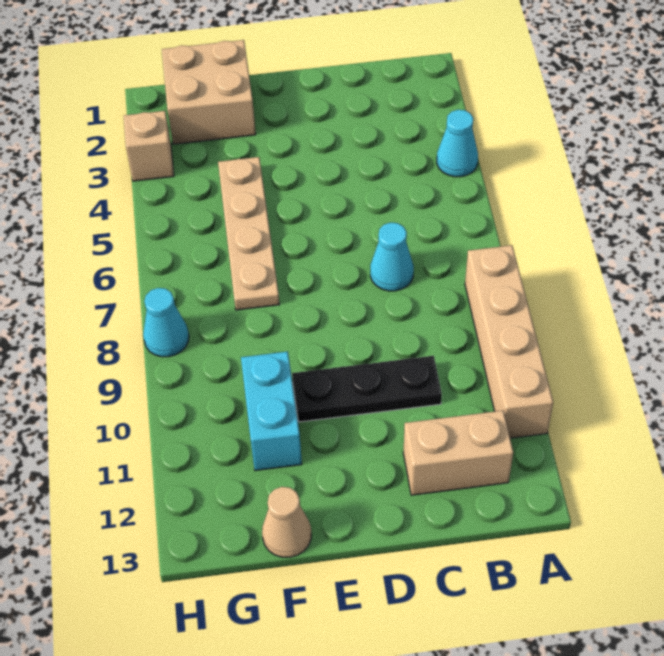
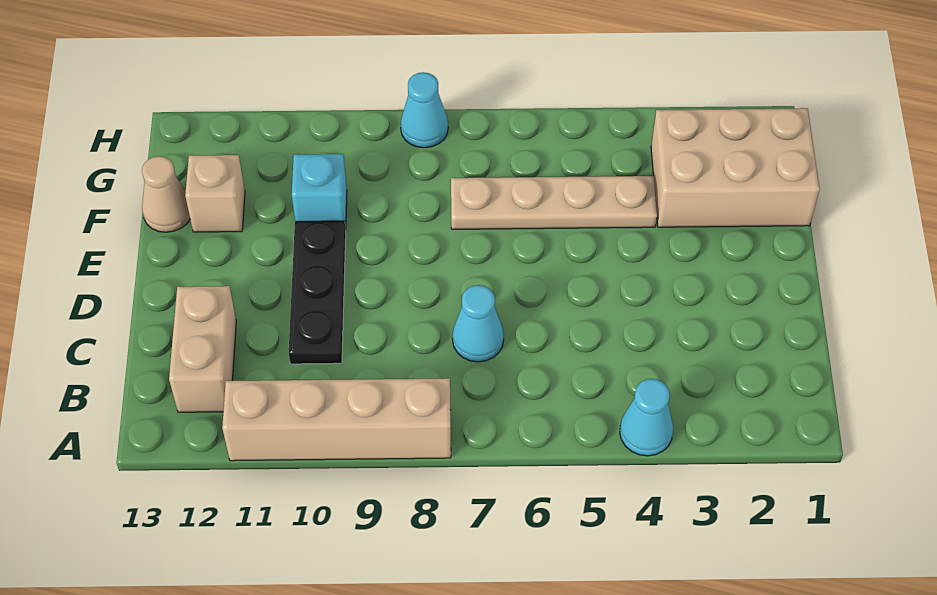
tan 2x2 brick [162,40,256,144] -> tan 2x3 brick [651,108,820,227]
cyan 1x2 brick [241,351,302,470] -> cyan 1x1 brick [292,154,347,230]
tan 1x1 brick [124,111,174,181] -> tan 1x1 brick moved to [185,155,245,232]

